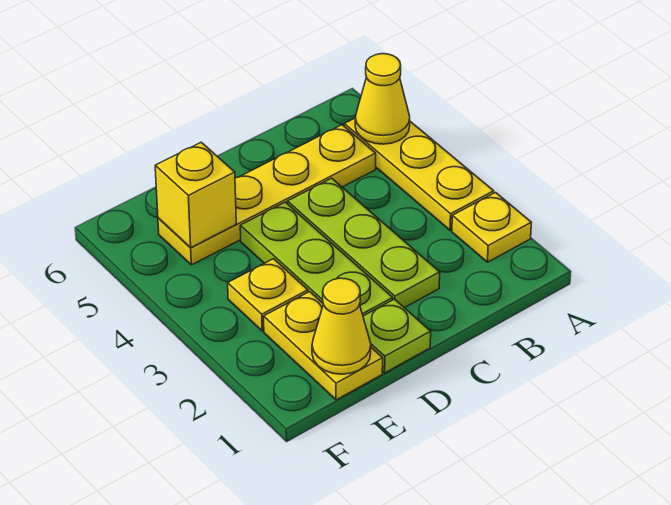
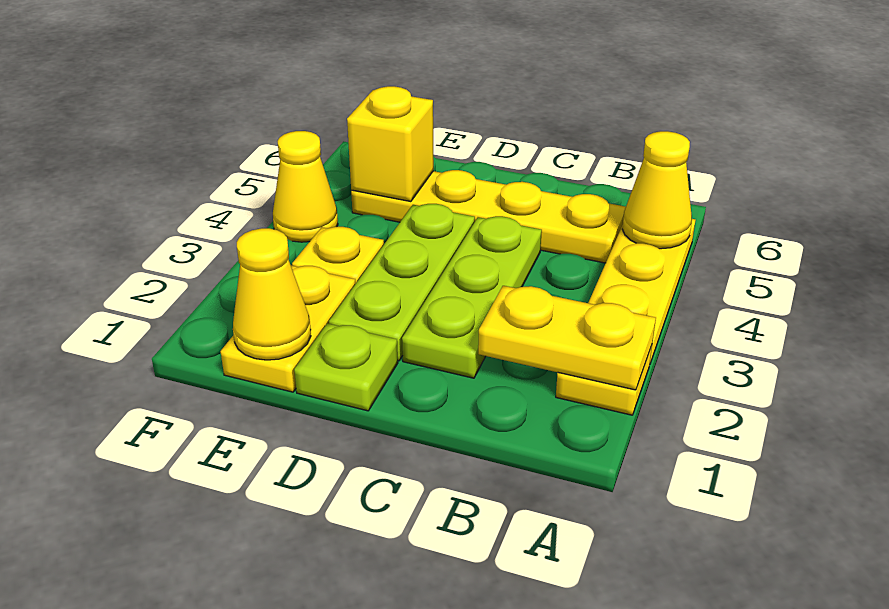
none -> yellow 1x2 plate [478,286,656,390]
none -> yellow 1x1 cone [273,131,338,242]

